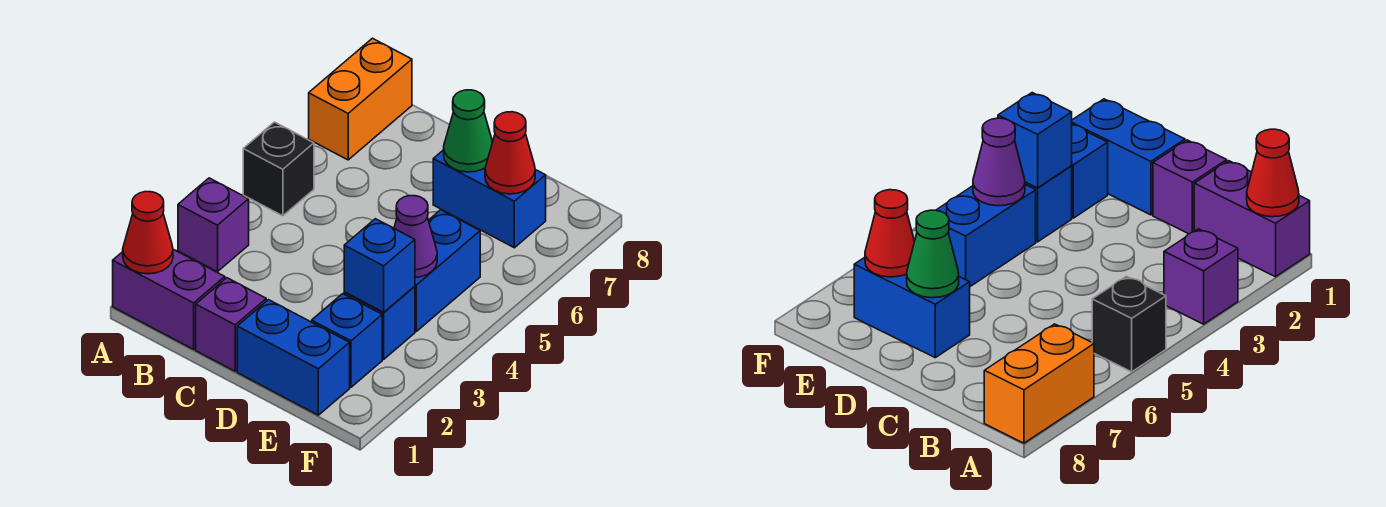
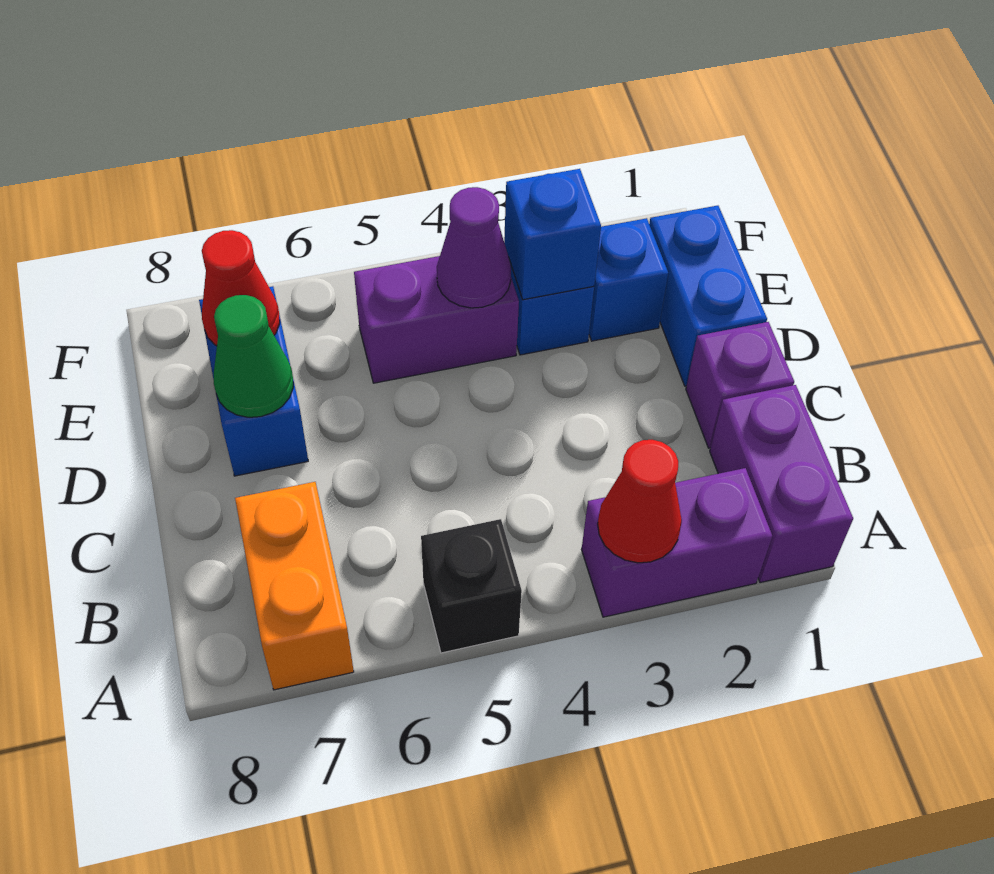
red 1x1 cone [123,192,173,274] -> red 1x1 cone moved to [598,440,682,563]
purple 1x1 brick [178,178,249,272] -> purple 1x2 brick [582,468,772,617]
orange 1x2 brick [309,38,412,160] -> orange 1x2 brick turned to [235,482,354,690]
blue 1x2 brick [415,210,480,331] -> purple 1x2 brick [354,256,519,383]

